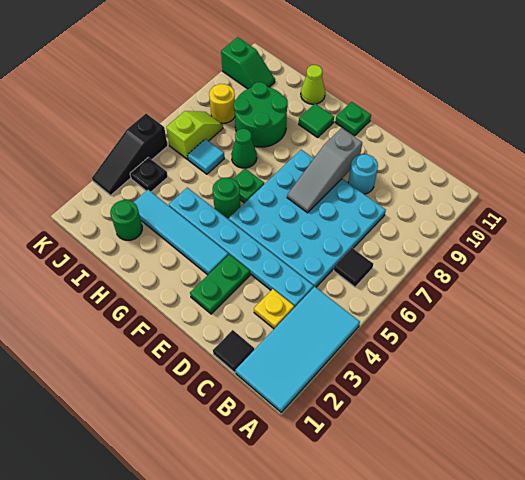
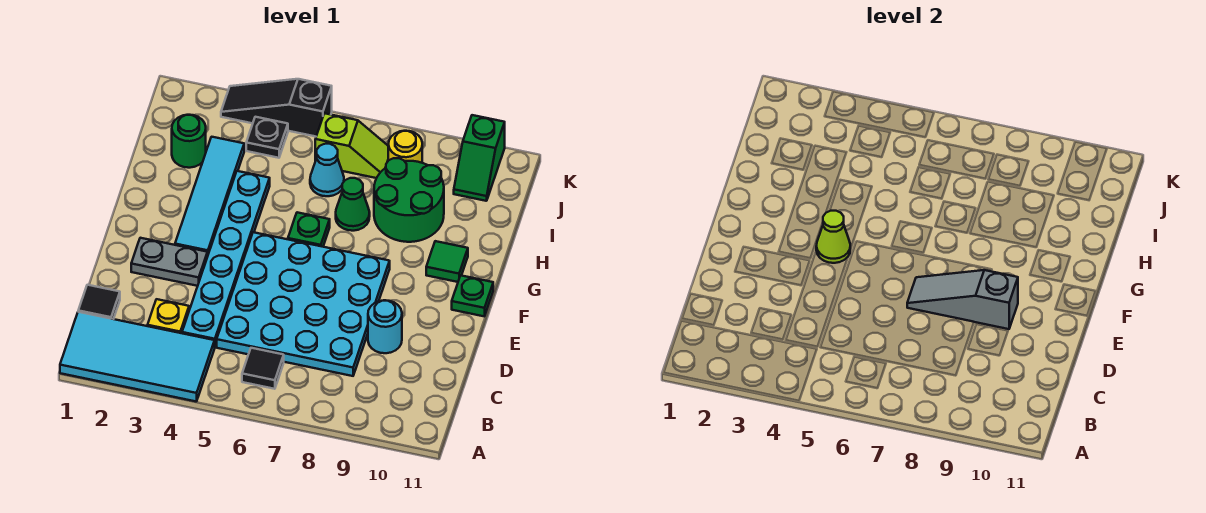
green 1x2 plate [190,254,250,314] -> grey 1x2 plate [131,238,208,286]
green 1x1 round brick [213,178,240,218] -> none
lime 1x1 cone [301,65,325,104] -> lime 1x1 cone moved to [816,211,850,263]
cyan 1x1 tile [188,139,224,174] -> cyan 1x1 cone [310,144,344,196]

